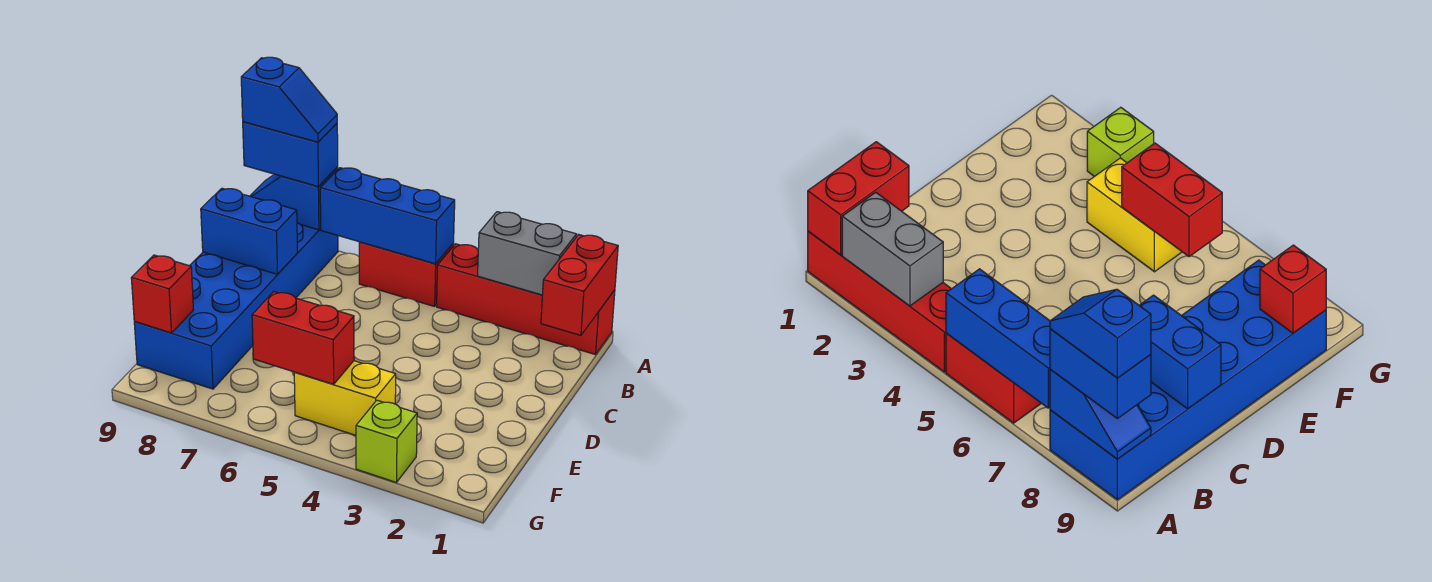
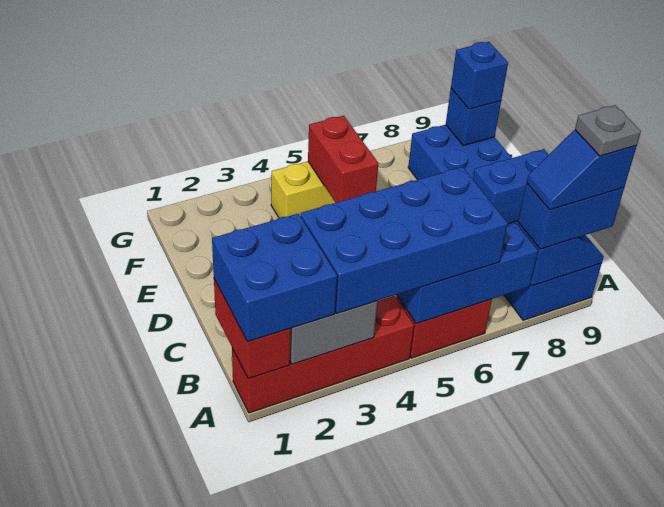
none -> blue 2x2 brick [212,214,337,341]
none -> blue 2x4 brick [300,167,508,313]
none -> grey 1x1 plate [575,105,641,156]
red 1x2 brick [252,291,354,384] -> red 1x2 brick turned to [308,116,378,203]
red 1x1 brick [131,255,193,333] -> blue 1x1 brick [446,89,501,145]
none -> blue 1x1 brick [451,42,508,109]
lime 1x1 brick [356,400,417,482] -> none

